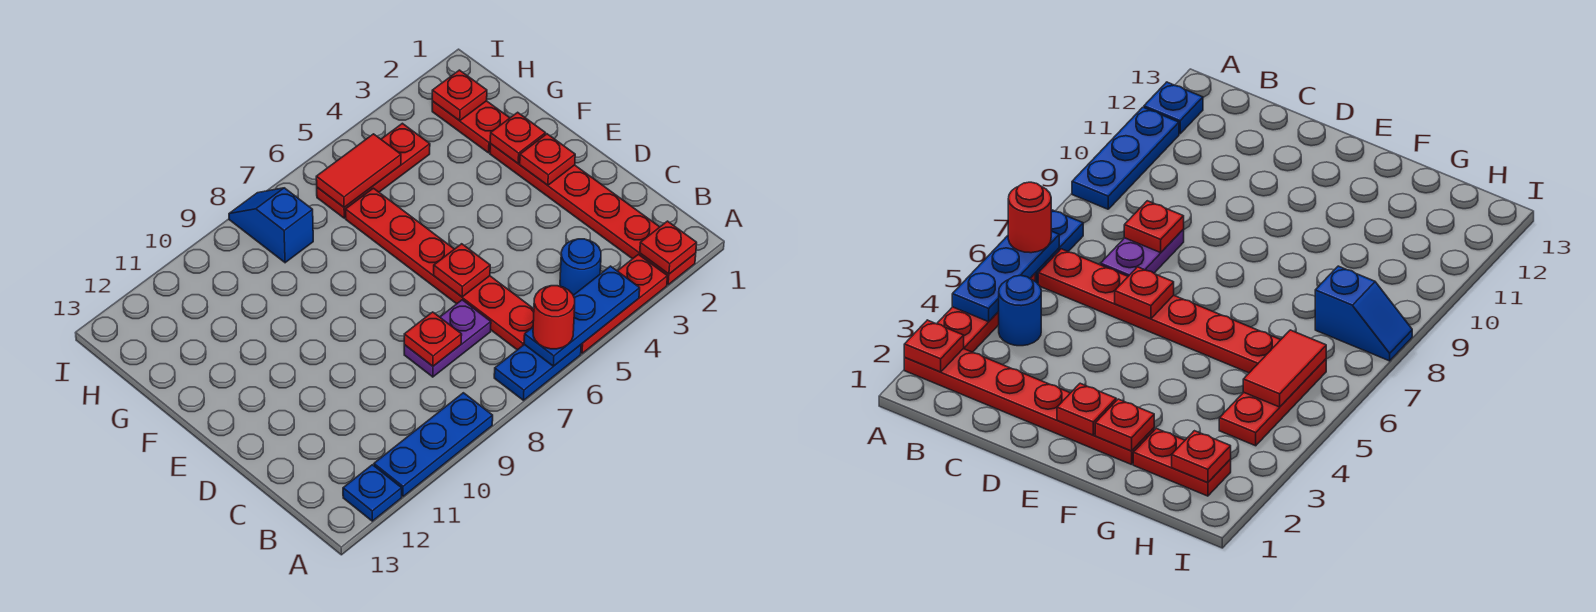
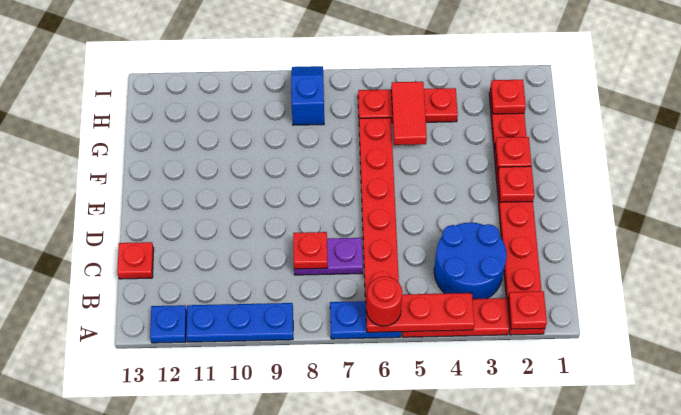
blue 1x3 plate [524,266,640,366] -> red 1x3 plate [366,293,474,332]
blue 1x1 round brick [560,239,601,295] -> blue 2x2 round brick [434,222,507,299]
red 1x1 plate [434,244,490,297] -> red 1x1 plate moved to [117,242,154,279]
red 1x2 tile [316,134,401,207] -> red 1x2 tile turned to [391,82,427,145]

